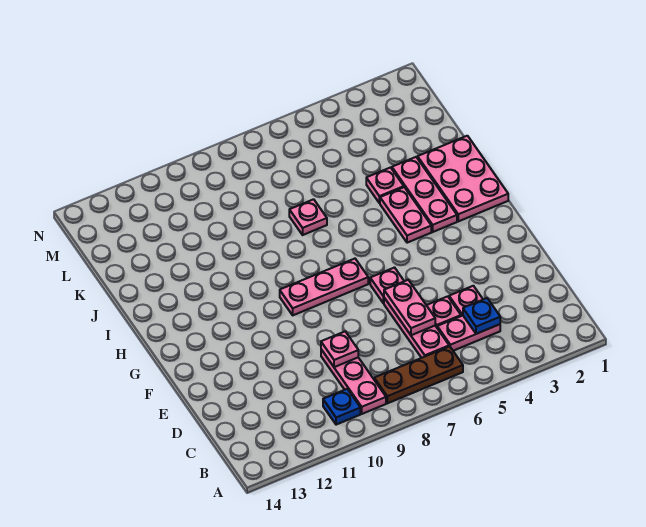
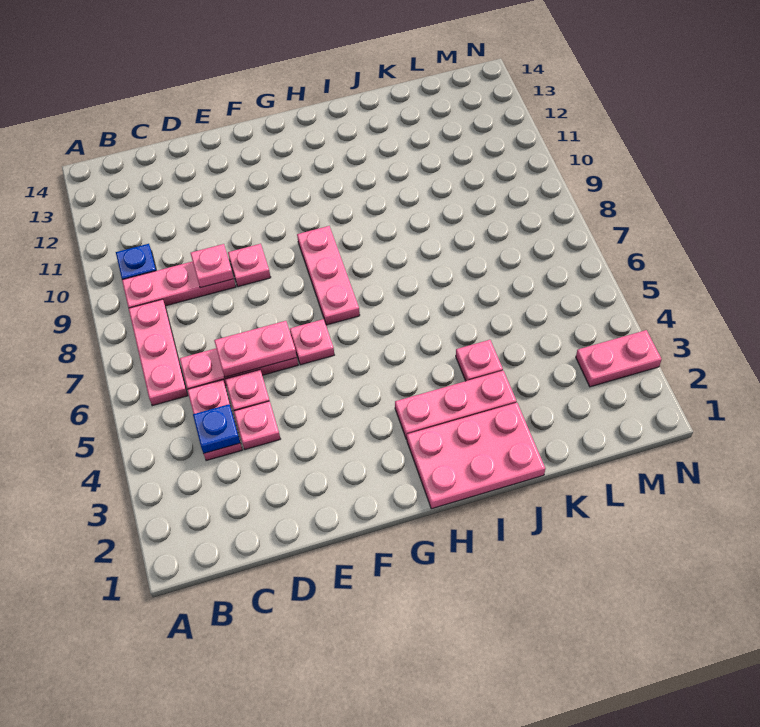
brown 1x3 plate [374,346,463,403] -> pink 1x3 plate [129,299,188,406]
pink 1x2 plate [380,187,431,243] -> pink 1x2 plate moved to [576,330,662,387]
pink 1x1 plate [289,199,327,235] -> pink 1x1 plate moved to [228,244,271,287]

